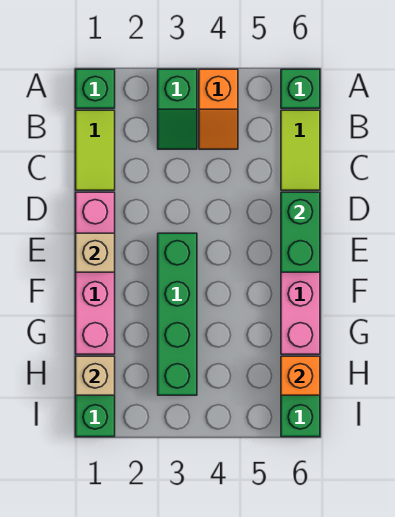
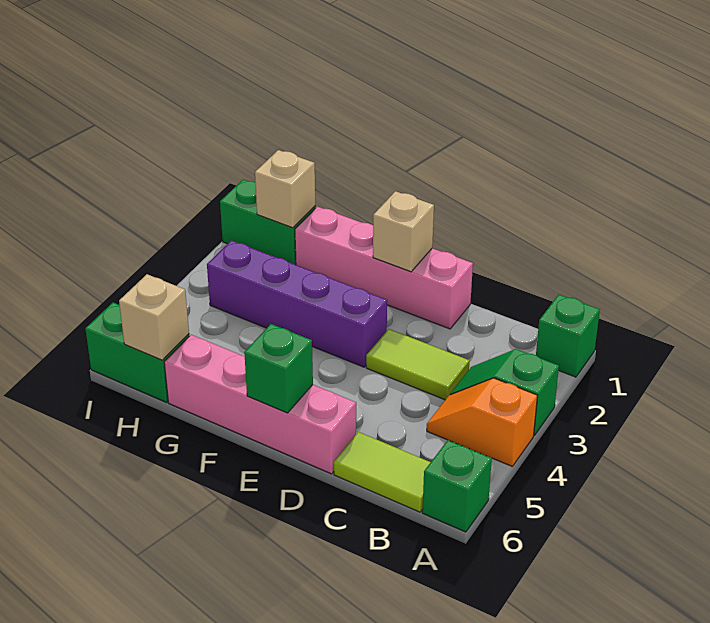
lime 1x2 tile [76,110,115,190] -> lime 1x2 tile moved to [366,329,470,400]
green 1x2 brick [281,192,320,272] -> green 1x1 brick [244,324,313,413]
green 1x4 brick [158,233,197,395] -> purple 1x4 brick [207,240,387,367]
orange 1x1 brick [281,356,320,395] -> tan 1x1 brick [119,274,189,360]

